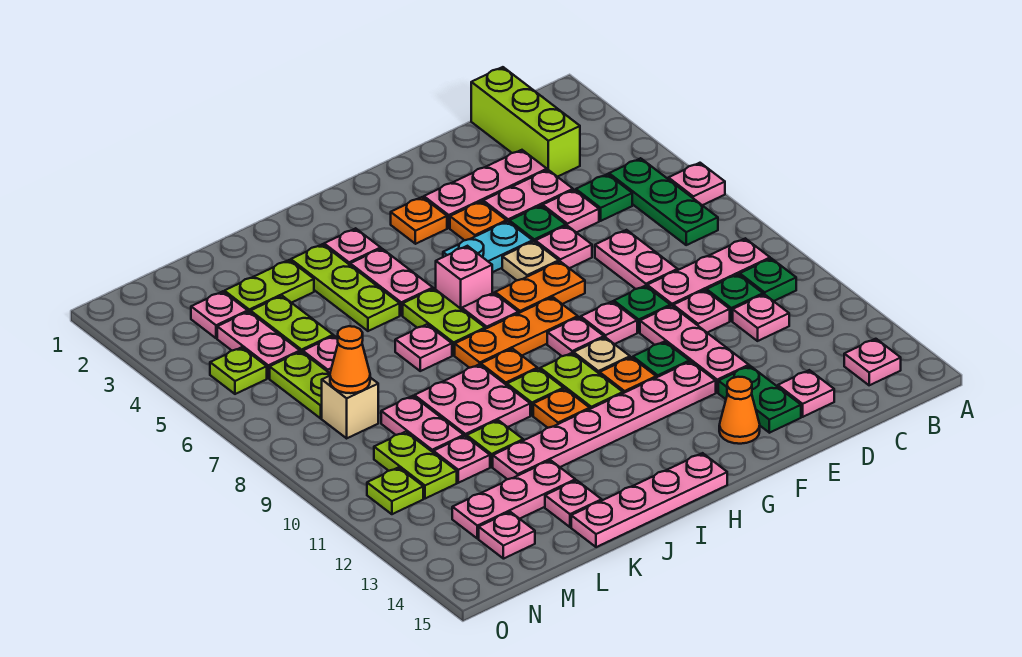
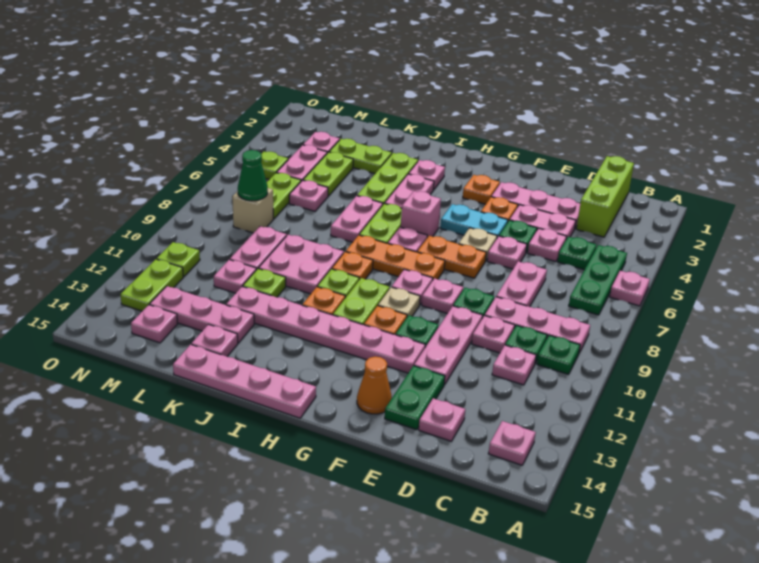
pink 1x1 plate [395,324,452,371] -> pink 1x2 plate [331,196,383,242]
orange 1x1 cone [330,326,370,393] -> green 1x1 cone [238,150,268,201]
lime 1x2 plate [374,432,457,499] -> lime 1x2 plate moved to [121,259,183,311]

